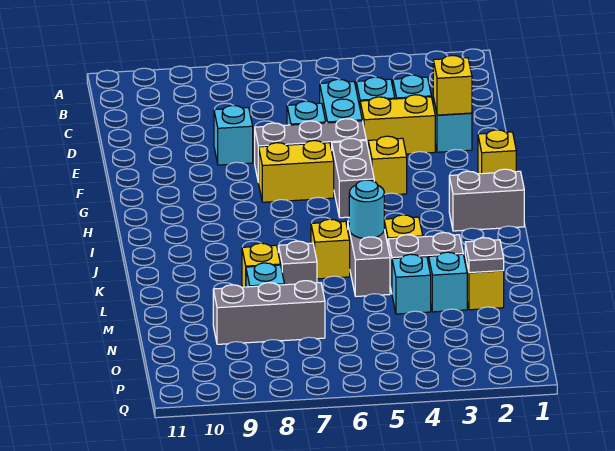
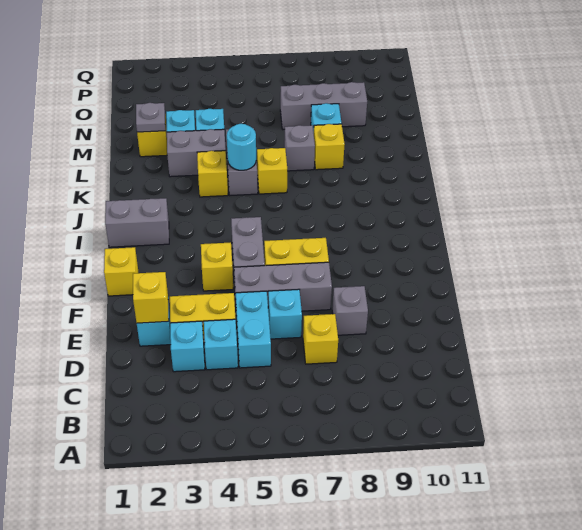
none -> yellow 1x1 brick [303,314,338,364]
cyan 1x1 brick [214,106,253,165] -> grey 1x1 brick [332,286,368,335]

